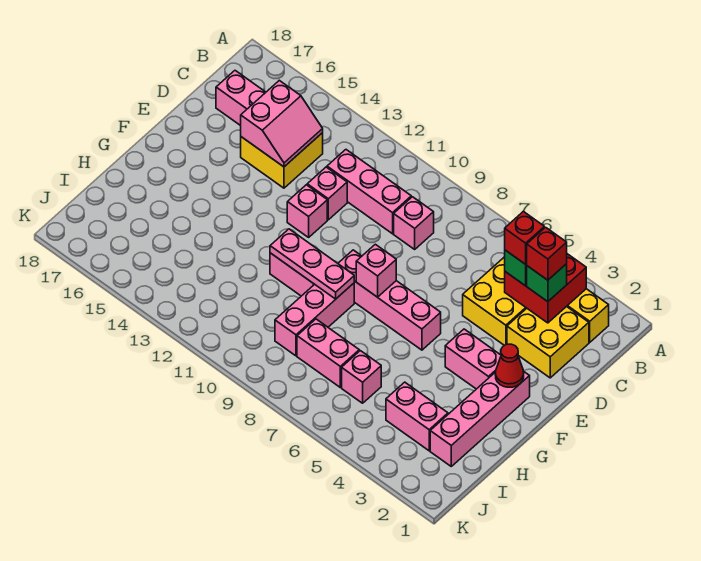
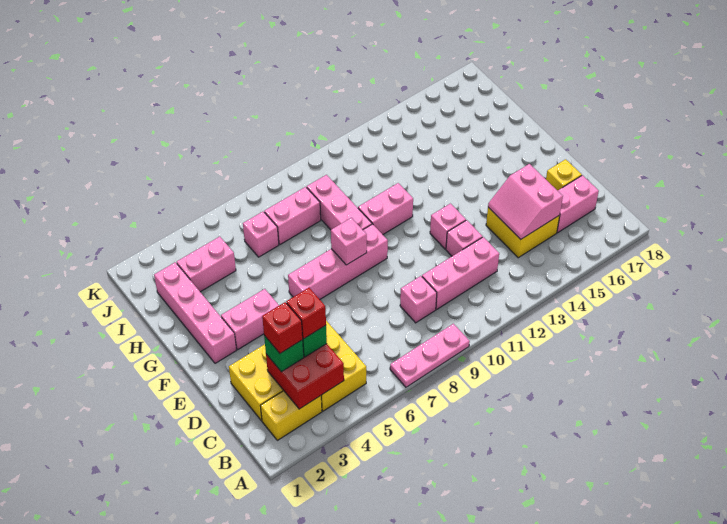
none -> yellow 1x1 brick [546,159,582,191]
red 1x1 cone [495,344,524,387] -> none
pink 1x3 plate [270,229,354,299] -> pink 1x3 plate moved to [390,324,470,387]

